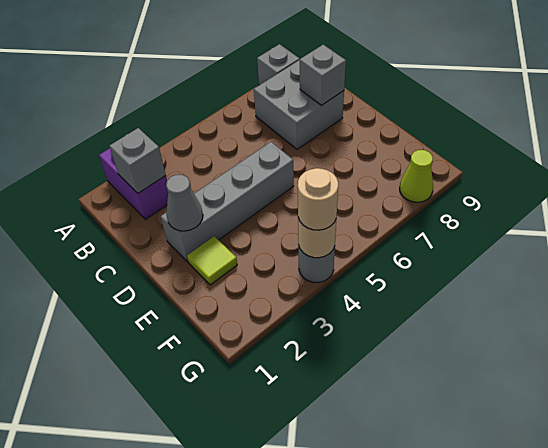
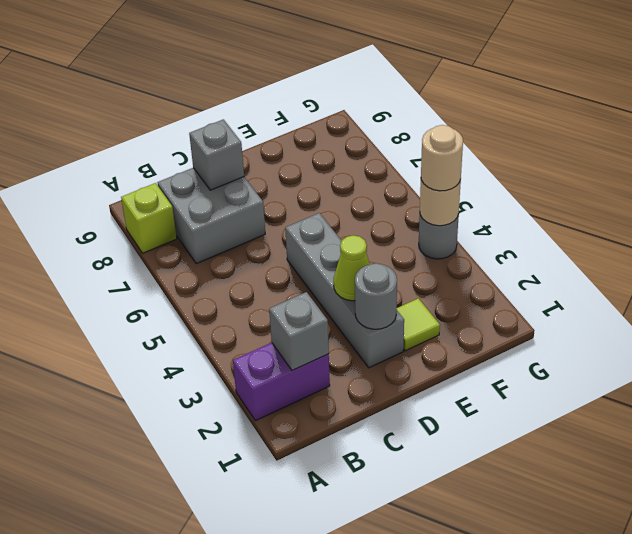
grey 1x1 brick [257,44,300,85] -> lime 1x1 brick [121,183,177,253]
grey 1x1 cone [166,175,203,231] -> grey 1x1 round brick [355,263,397,329]
lime 1x1 cone [400,150,433,202] -> lime 1x1 cone moved to [334,235,370,301]

